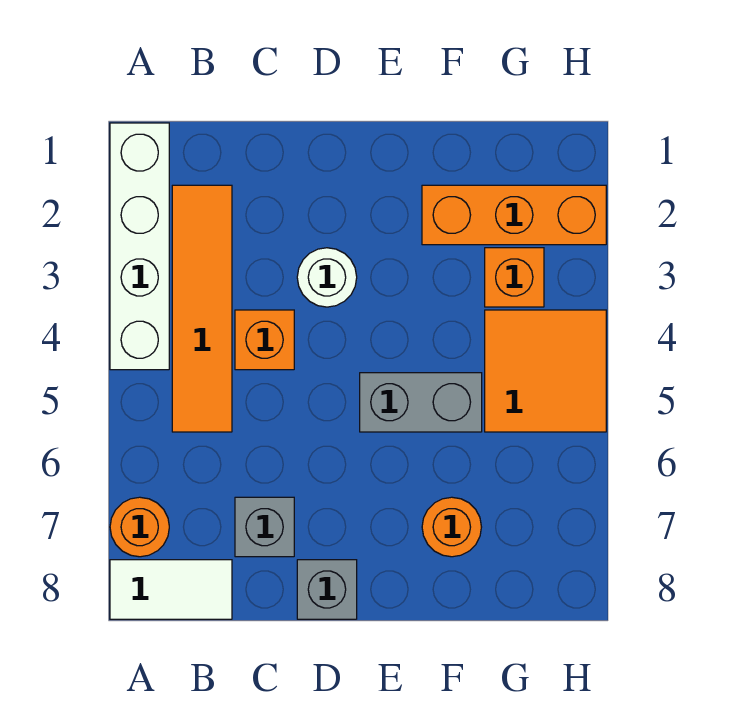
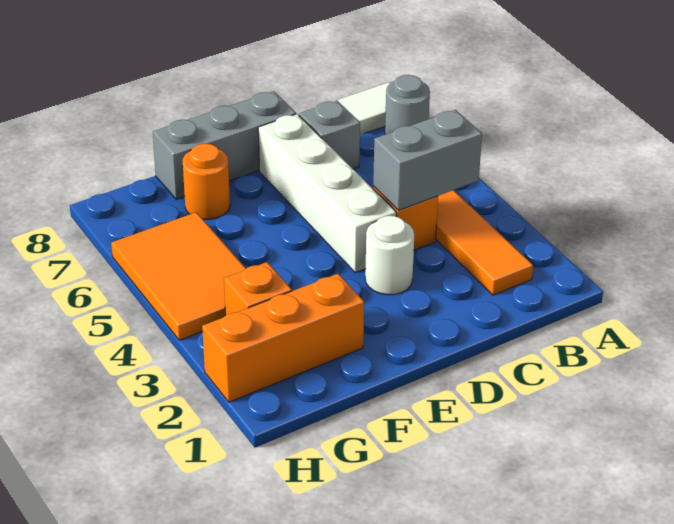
white 1x4 brick [110,123,169,370] -> white 1x4 brick moved to [258,114,396,273]
orange 1x1 round brick [110,497,169,557] -> grey 1x1 round brick [385,75,430,135]
grey 1x1 brick [297,560,357,619] -> grey 1x3 brick [153,91,296,199]
grey 1x2 brick [360,373,482,432] -> grey 1x2 brick moved to [373,110,482,210]
orange 2x2 tile [485,310,606,432] -> orange 2x3 tile [111,212,246,340]

